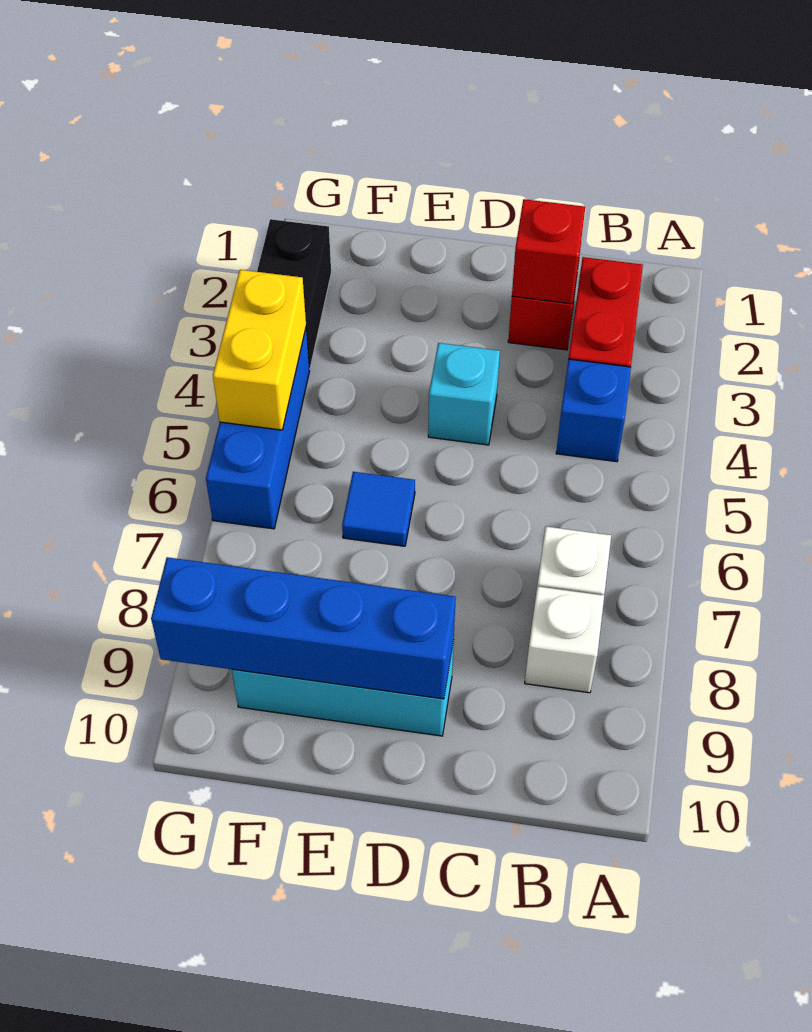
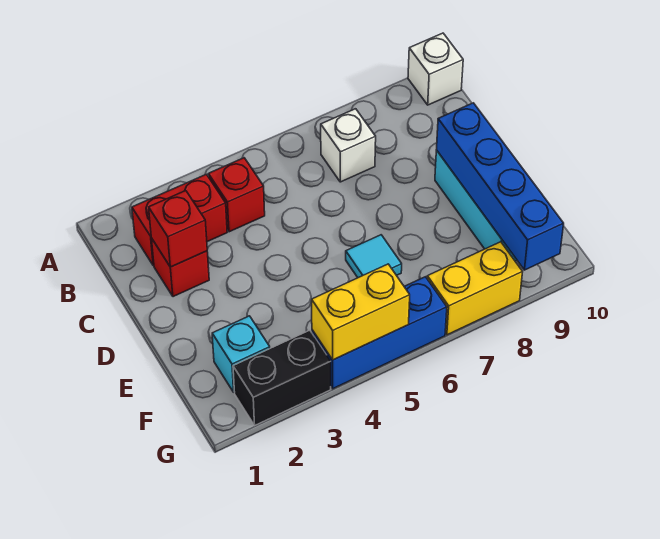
blue 1x1 brick [556,359,631,462] -> red 1x1 brick [208,158,265,232]
white 1x1 brick [525,586,604,693] -> white 1x1 brick moved to [408,33,463,105]
cyan 1x1 brick [428,343,500,445] -> cyan 1x1 brick moved to [212,316,270,392]
blue 1x1 tile [342,472,415,546] -> cyan 1x1 tile [346,235,402,278]
none -> yellow 1x2 brick [427,242,522,335]

